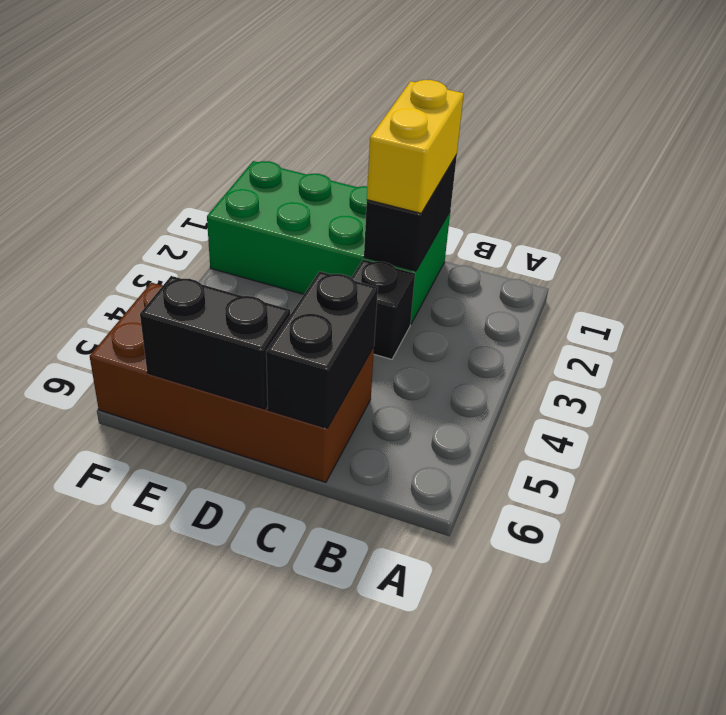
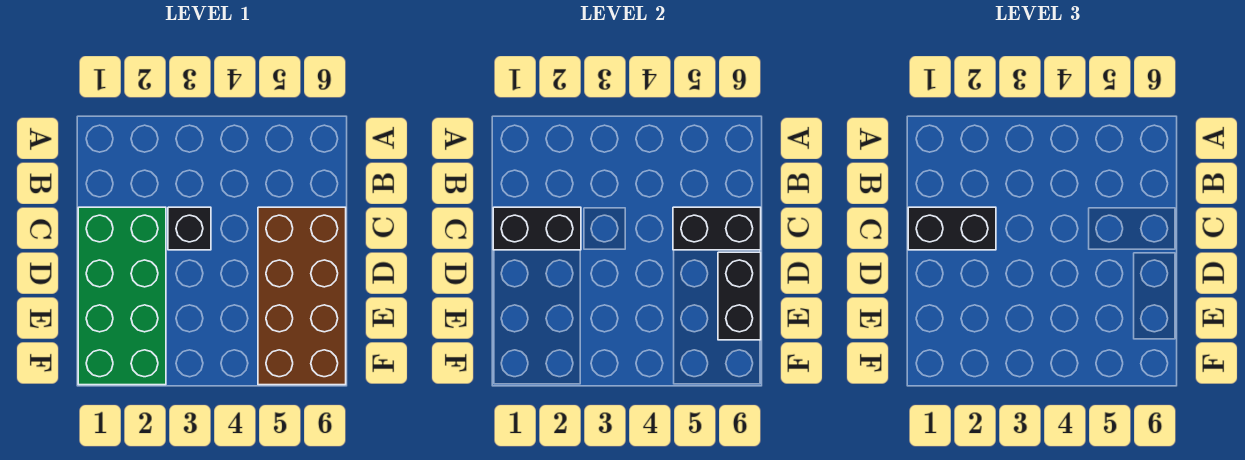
yellow 1x2 brick [367,80,464,213] -> black 1x2 brick [908,207,996,250]

